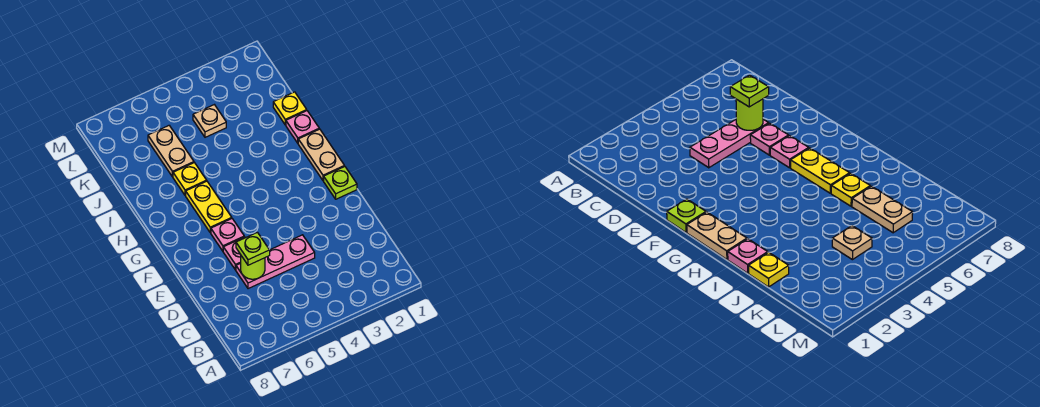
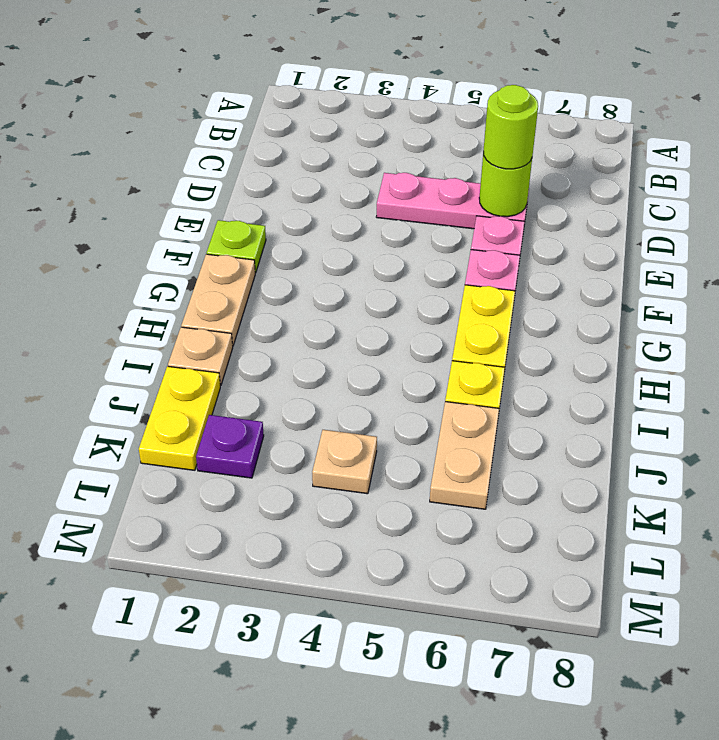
lime 1x1 plate [236,232,270,265] -> lime 1x1 round brick [483,85,538,169]
pink 1x1 plate [286,111,319,143] -> tan 1x1 plate [168,327,233,386]
yellow 1x1 plate [273,92,307,125] -> yellow 1x2 plate [139,366,220,470]
none -> purple 1x1 plate [196,415,264,478]

